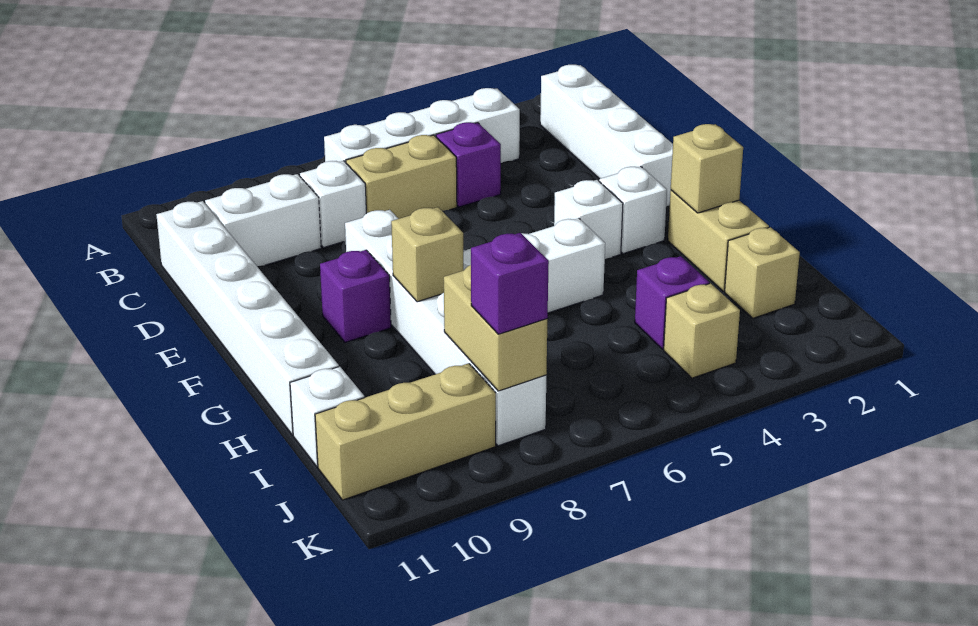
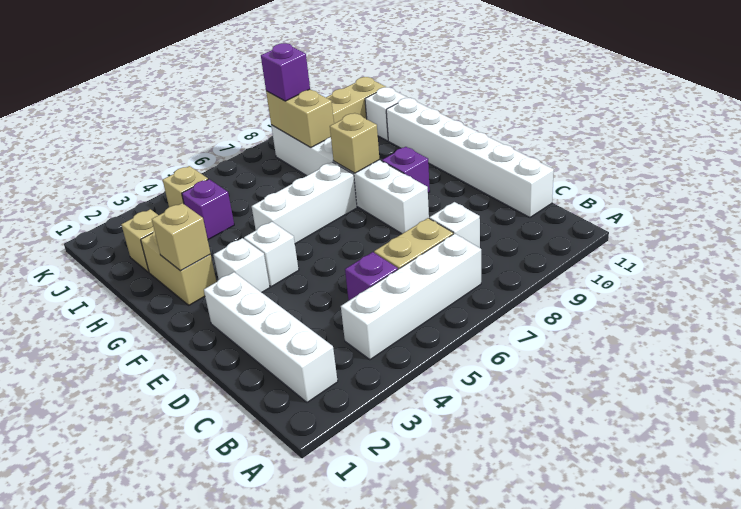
white 1x2 brick [205,174,321,266] -> none

